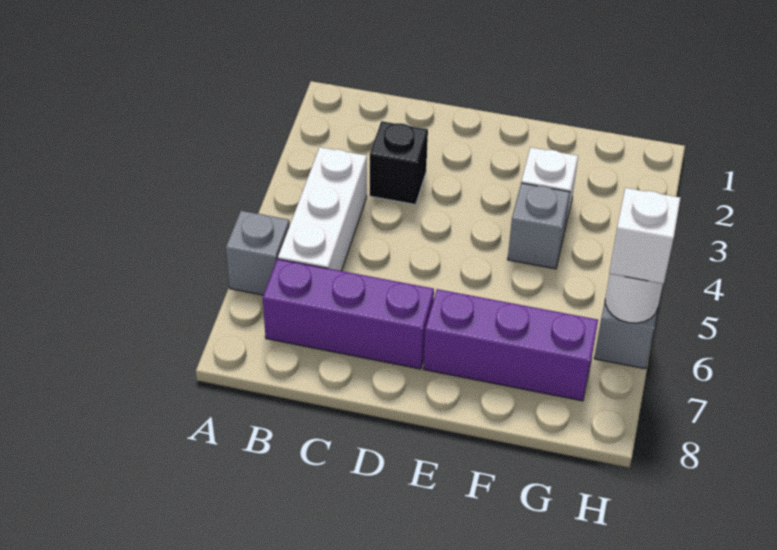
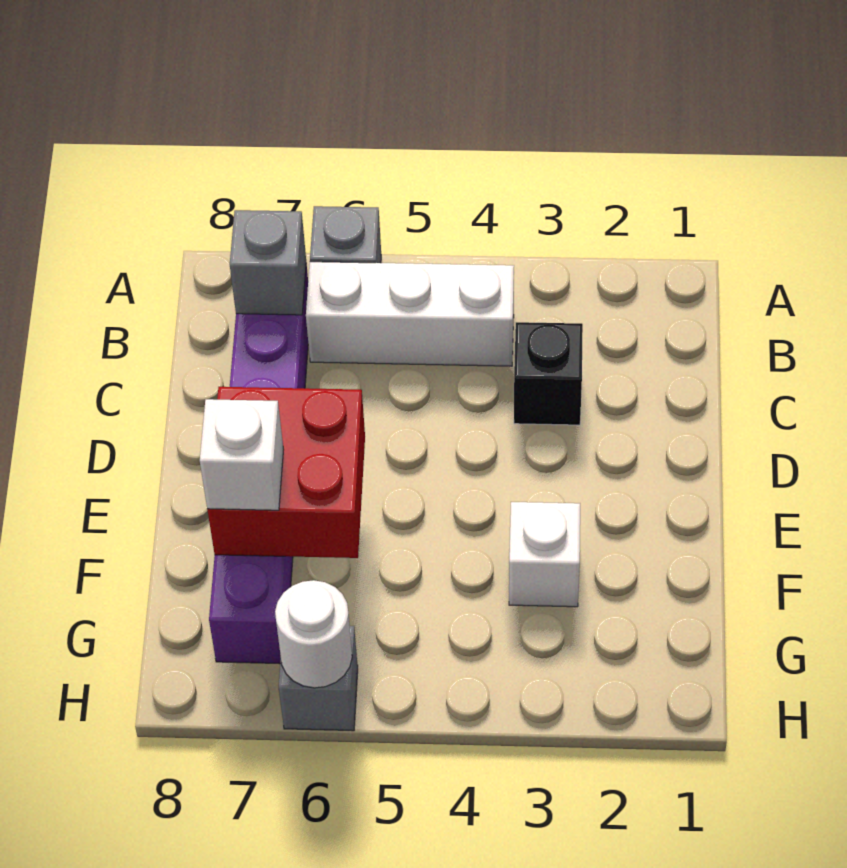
none -> red 2x2 brick [207,387,365,558]
grey 1x1 brick [508,183,570,269] -> grey 1x1 brick moved to [230,210,306,315]
white 1x1 brick [609,188,680,284] -> white 1x1 brick moved to [200,399,284,510]

